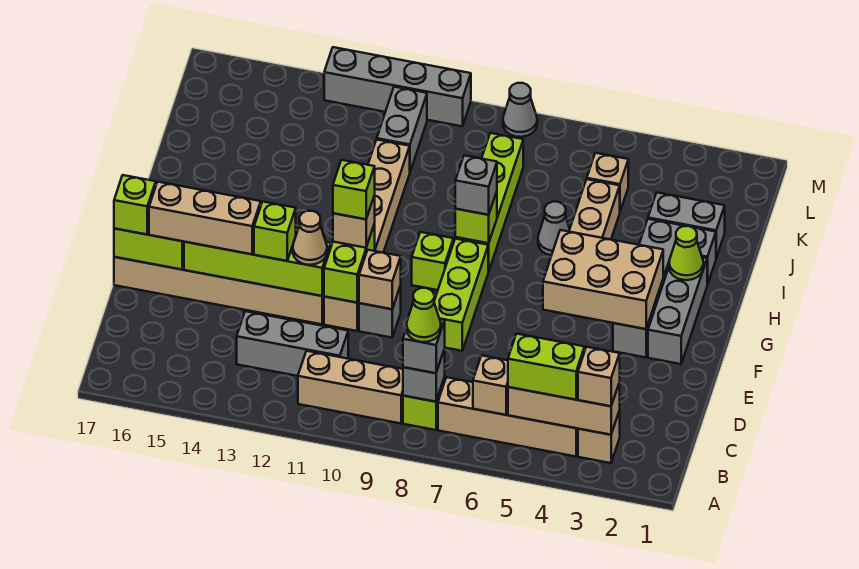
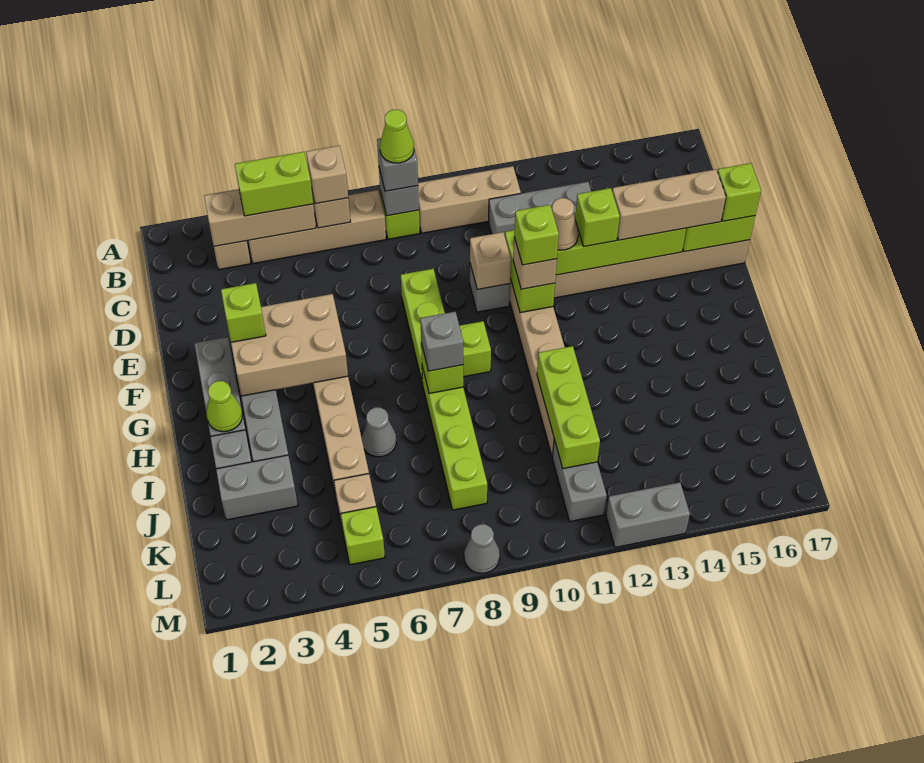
tan 1x1 brick [578,347,620,406] -> tan 1x1 brick moved to [306,146,348,204]
none -> lime 1x1 brick [221,283,266,342]
none -> lime 1x3 brick [537,346,600,469]
none -> lime 1x1 brick [341,507,385,565]
grey 1x4 brick [324,47,471,126] -> grey 1x2 brick [606,482,690,547]

